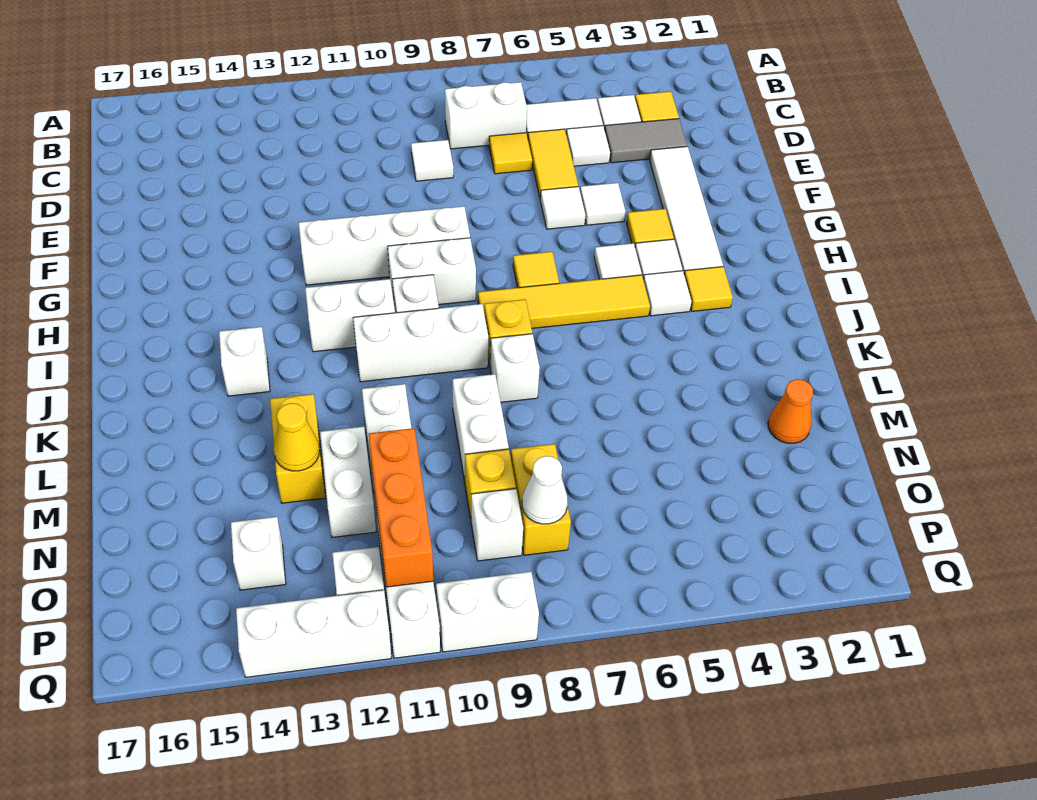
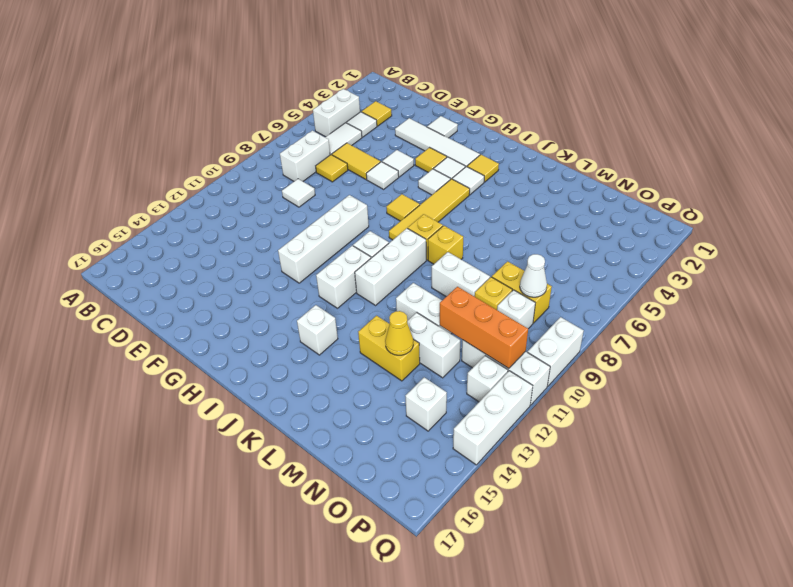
grey 1x2 tile [605,119,687,163] -> none
white 1x1 tile [566,126,610,166] -> white 1x1 tile moved to [427,116,458,138]
white 1x2 brick [388,238,476,305] -> white 1x2 brick moved to [313,89,360,137]
white 1x1 brick [490,334,540,402] -> yellow 1x1 brick [428,226,463,264]
orange 1x1 cone [768,379,813,443] -> none

